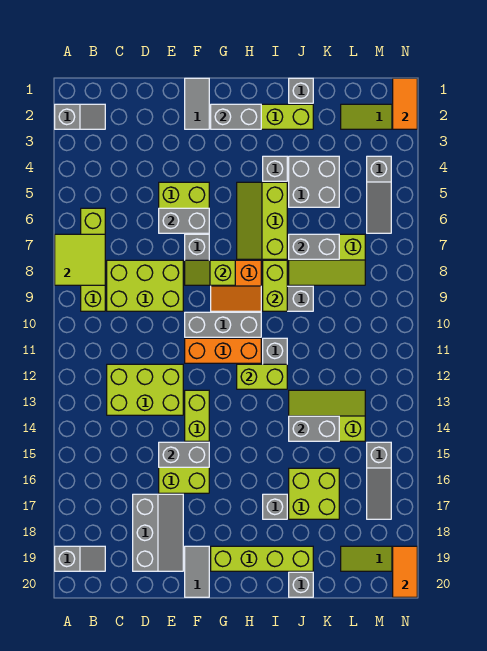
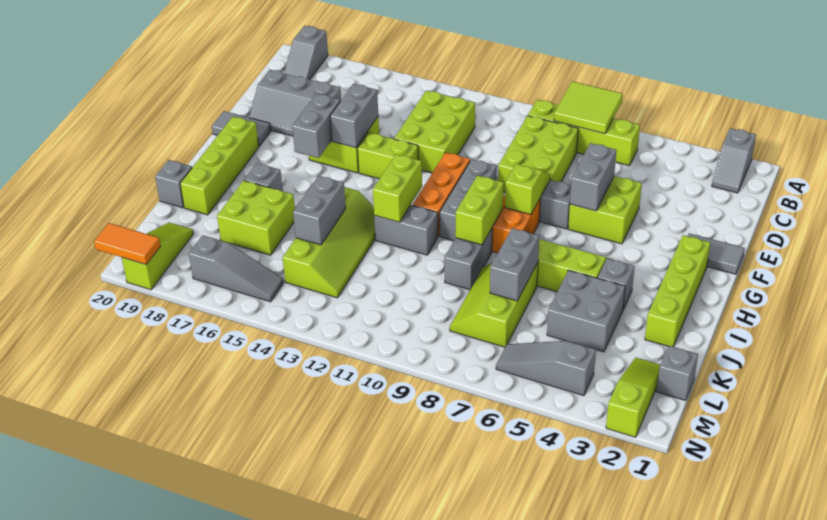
grey 1x2 brick [211,104,261,129] -> grey 1x2 brick moved to [292,94,340,158]
lime 1x2 brick [263,260,287,311] -> lime 1x2 brick turned to [456,175,504,245]
grey 1x1 brick [289,78,313,103] -> grey 1x1 brick moved to [656,346,698,400]
lime 2x3 slope [289,390,365,441] -> lime 2x4 slope [283,187,375,298]
grey 1x3 slope [367,442,391,519] -> grey 1x3 slope turned to [189,235,283,302]
orange 1x2 tile [393,78,417,129] -> none

